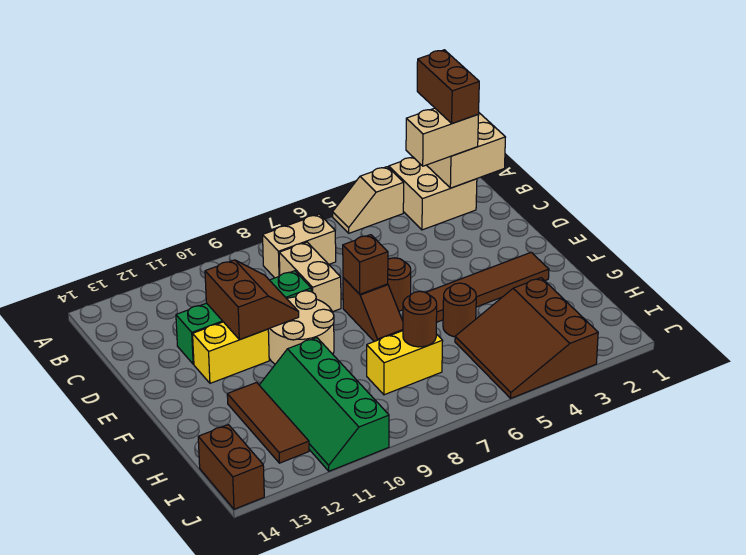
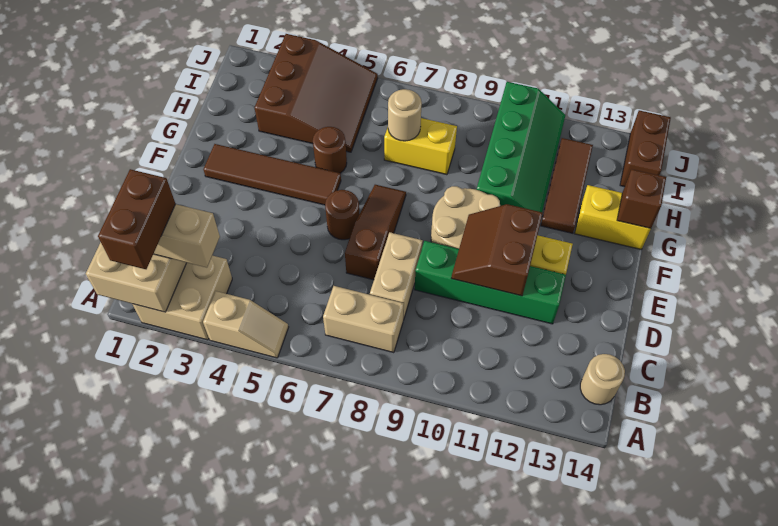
none -> tan 1x1 round brick [580,354,625,405]
brown 1x2 slope [343,278,403,342] -> brown 1x3 slope [345,185,406,280]
brown 1x1 brick [343,235,388,294] -> brown 1x1 brick moved to [617,169,666,228]
none -> yellow 1x2 brick [575,185,651,249]
brown 1x1 round brick [403,291,437,347] -> tan 1x1 round brick [388,89,422,141]

